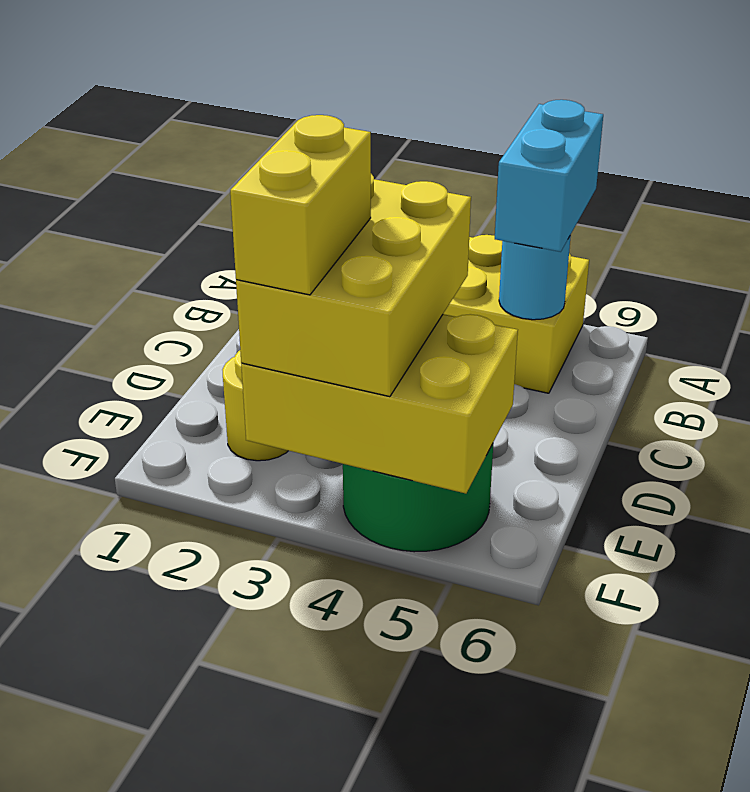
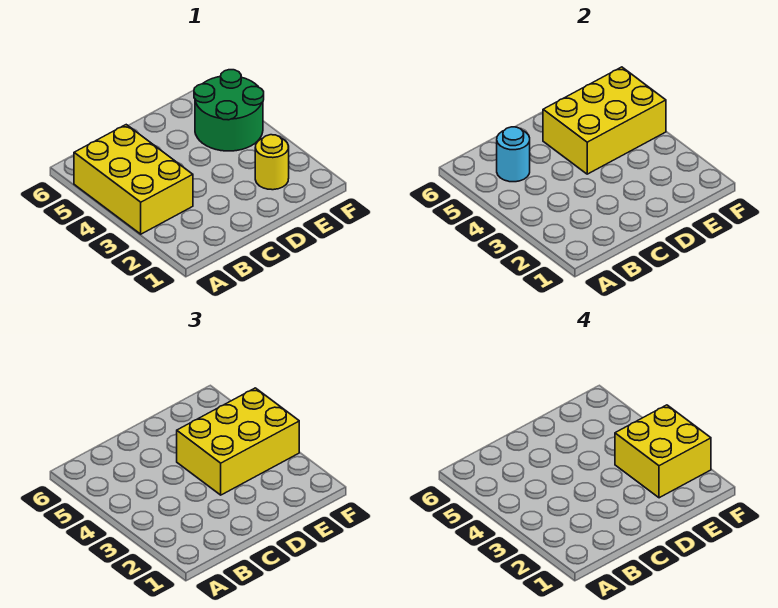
cyan 1x2 brick [495,100,603,252] -> none
yellow 2x3 brick [241,314,518,494] -> yellow 2x3 brick turned to [543,67,666,174]
yellow 1x2 brick [230,115,371,295] -> yellow 2x2 brick [615,405,711,498]

